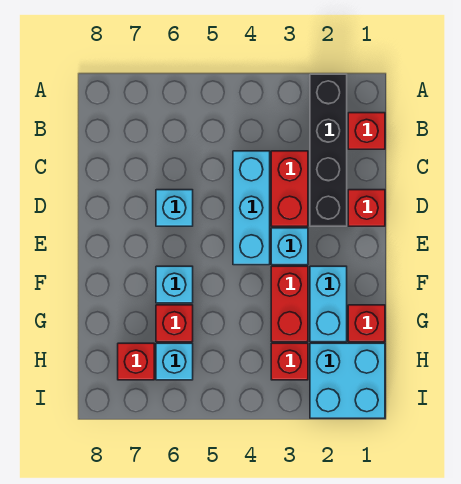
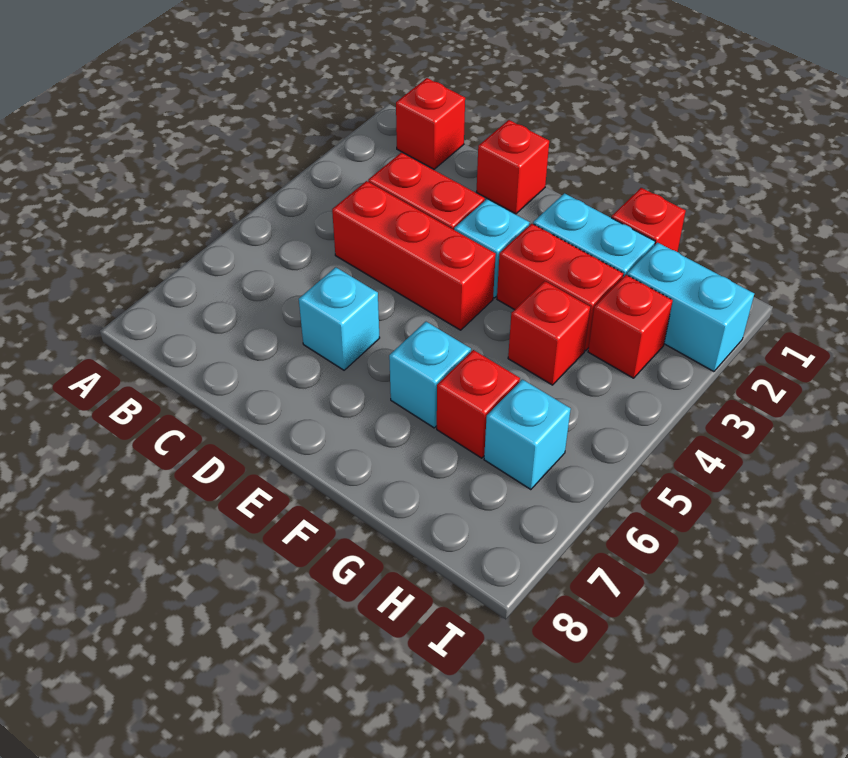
black 1x4 brick [310,74,347,226] -> none
cyan 1x3 brick [233,151,270,265] -> red 1x3 brick [332,181,496,330]
cyan 2x2 brick [310,343,385,418] -> cyan 1x2 brick [627,243,754,372]
red 1x1 brick [118,343,154,380] -> red 1x1 brick moved to [508,281,590,385]

